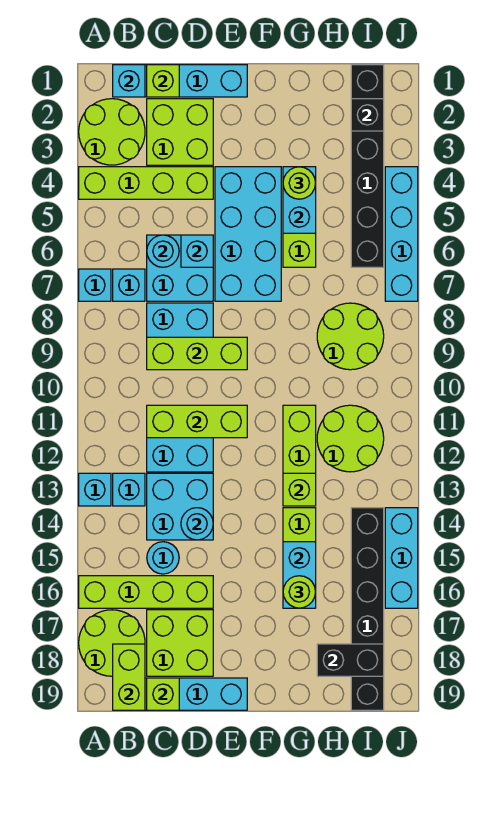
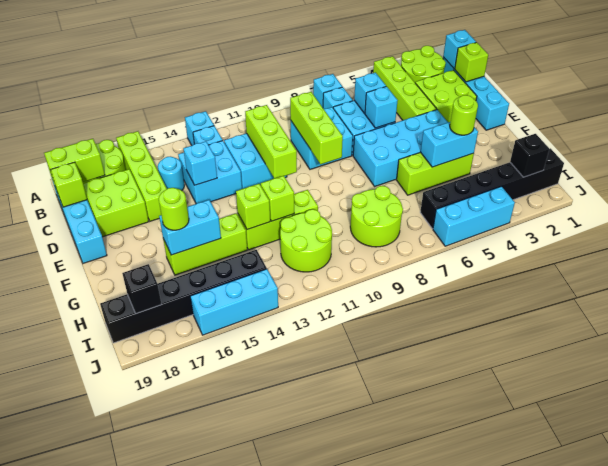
cyan 1x1 round brick [147,235,179,267] -> cyan 1x1 brick [354,73,386,113]
cyan 1x1 round brick [181,508,213,540] -> cyan 1x1 brick [183,141,217,185]
none -> lime 1x1 brick [261,176,294,221]
black 1x2 brick [317,644,384,676] -> black 1x1 brick [122,264,162,314]
cyan 1x4 brick [385,167,418,301] -> cyan 1x3 brick [433,186,515,246]

